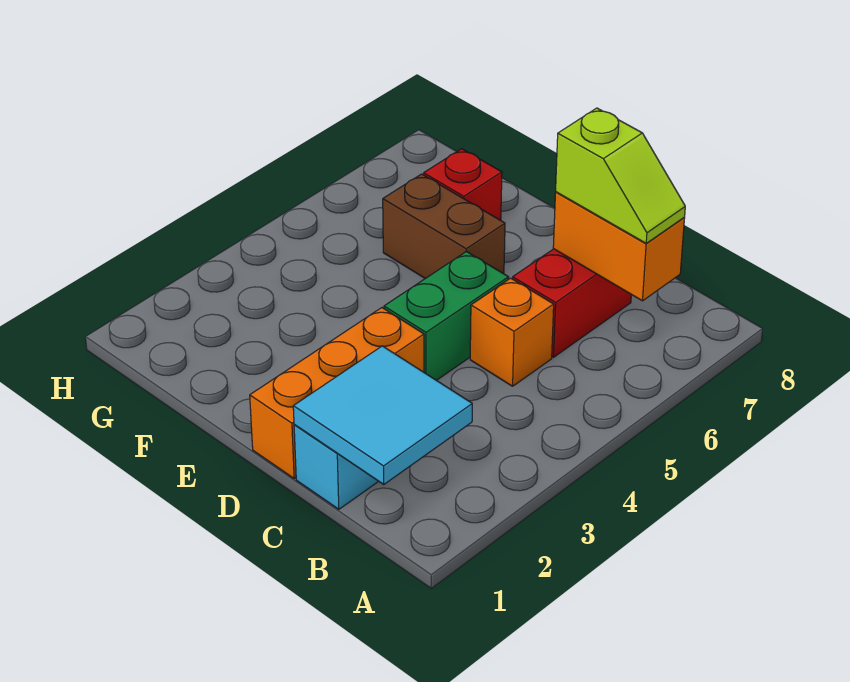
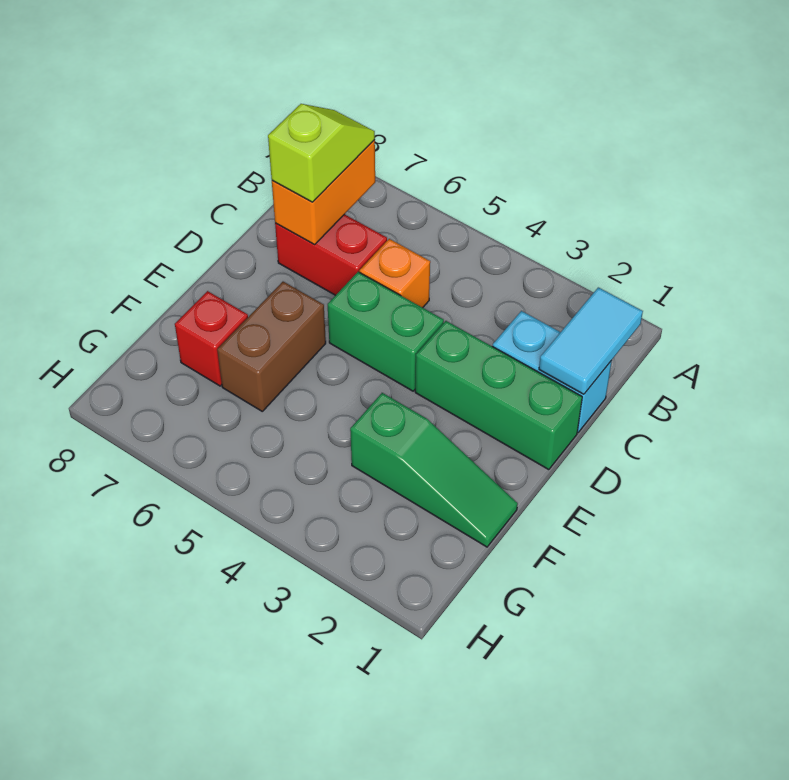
cyan 2x2 tile [293,346,472,484] -> cyan 1x2 tile [539,287,643,394]
orange 1x3 brick [250,308,424,478] -> green 1x3 brick [415,321,582,470]
none -> green 1x3 slope [350,393,518,547]

